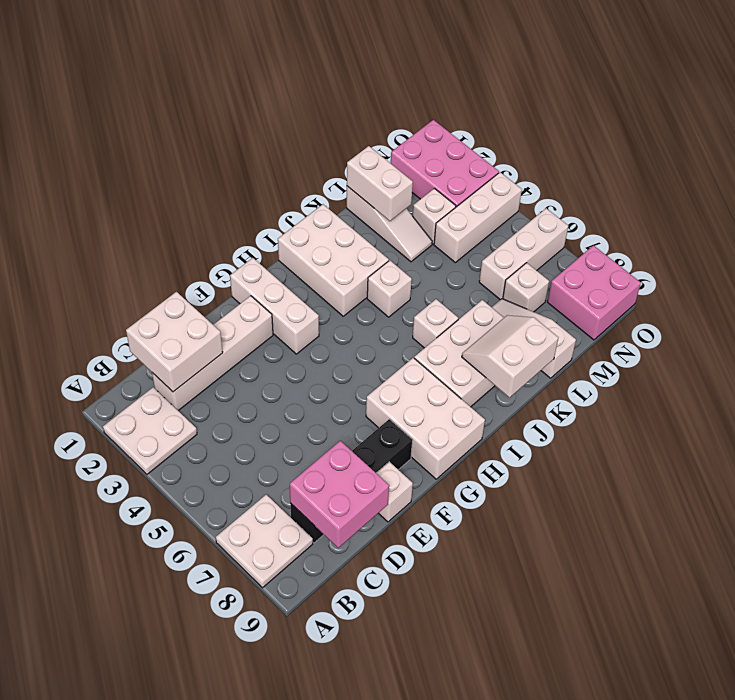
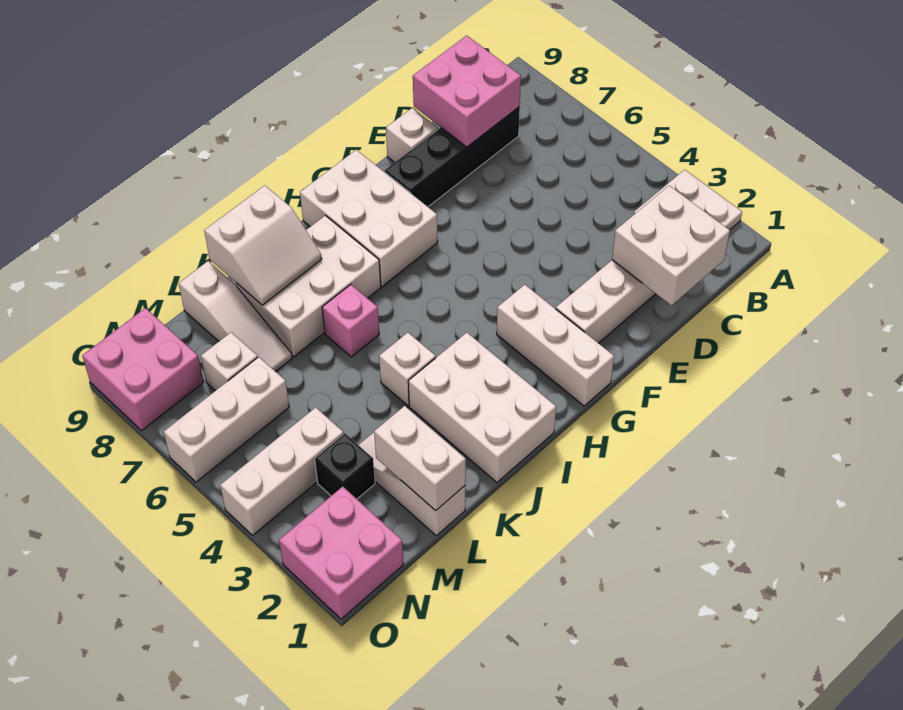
white 2x2 plate [216,495,313,588] -> none
white 1x1 brick [413,299,458,348] -> pink 1x1 brick [322,285,379,357]
white 1x1 brick [413,188,456,244] -> black 1x1 brick [315,433,375,499]
pink 2x3 brick [391,120,499,207] -> pink 2x2 brick [279,486,404,619]

